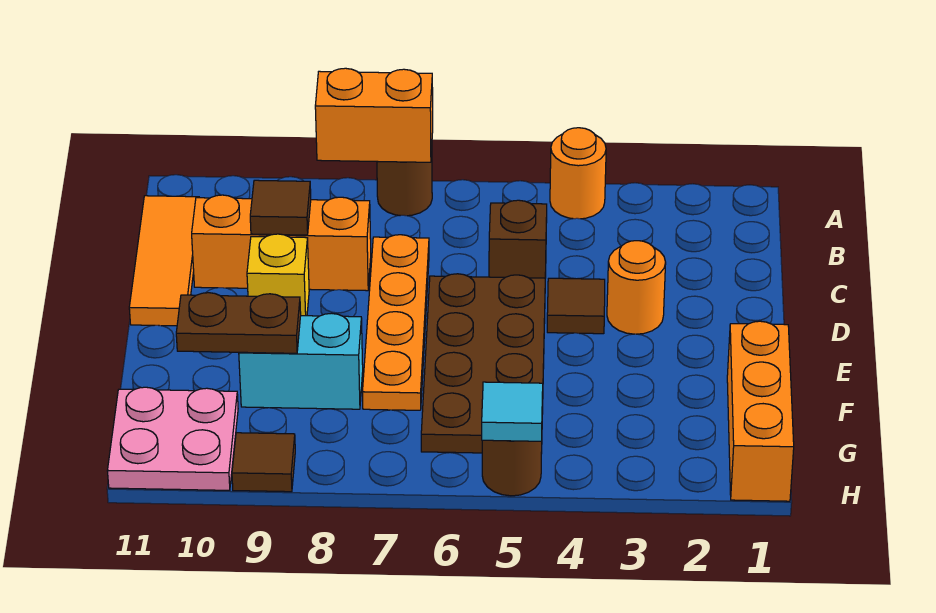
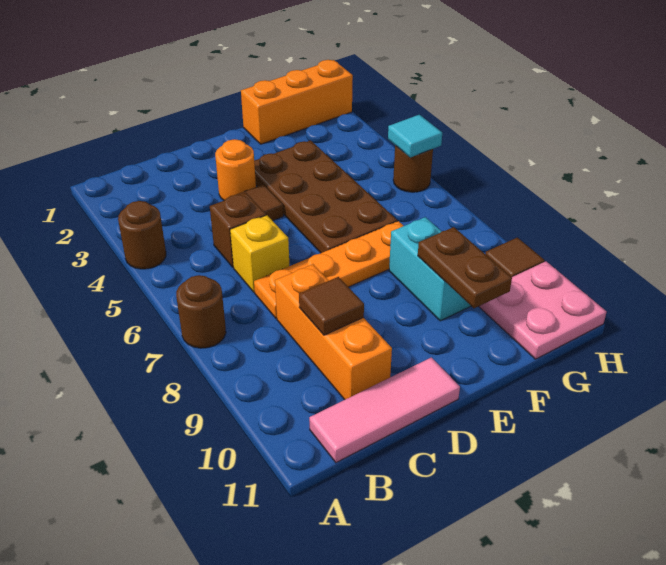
orange 1x1 round brick [550,128,606,219] -> brown 1x1 round brick [118,201,166,269]
orange 1x2 brick [315,68,433,162] -> none
orange 1x3 tile [129,196,199,326] -> pink 1x3 tile [309,357,460,463]
brown 2x4 plate [421,274,545,454] -> brown 2x4 plate turned to [254,140,397,253]
yellow 1x1 brick [247,234,309,316] -> yellow 1x1 brick moved to [230,215,289,292]

